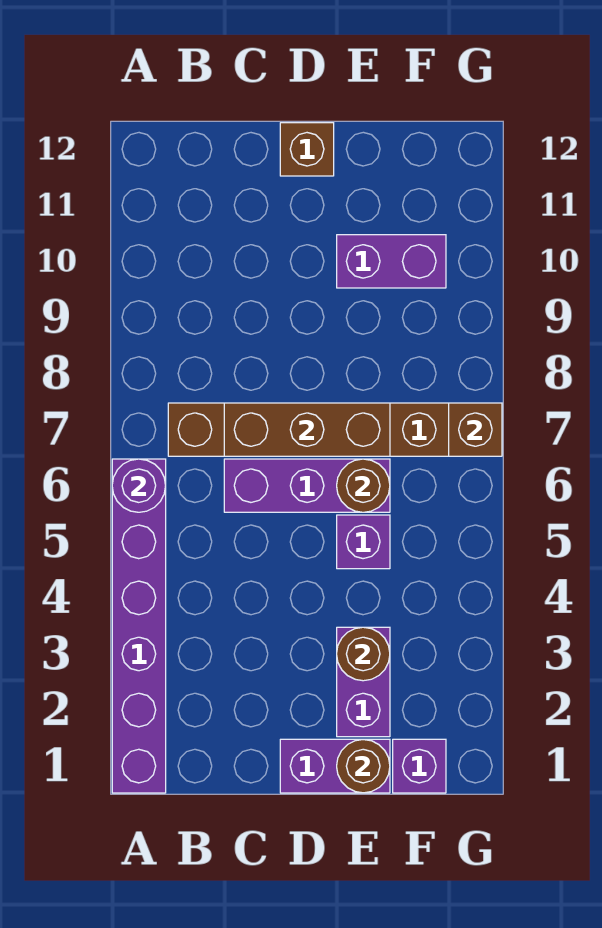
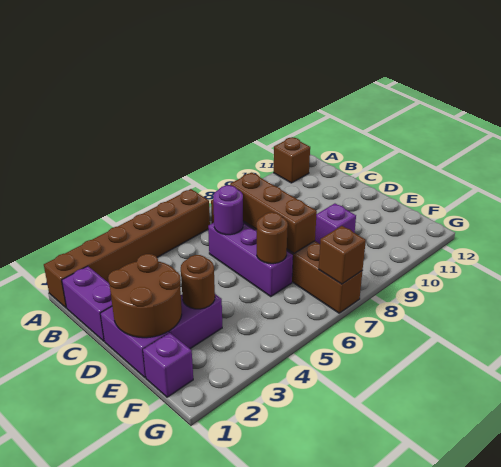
purple 1x6 brick [112,459,166,793] -> brown 1x6 brick [44,189,210,308]
purple 1x1 round brick [112,459,166,512] -> purple 1x1 round brick moved to [213,185,243,235]
brown 1x1 brick [280,123,334,176] -> brown 1x1 brick moved to [274,138,310,183]
brown 1x1 round brick [337,739,390,793] -> brown 2x2 round brick [108,254,182,338]
purple 1x1 brick [337,515,390,569] -> purple 1x1 brick moved to [315,204,356,244]
purple 1x2 brick [337,235,446,288] -> purple 1x2 brick moved to [62,266,112,341]

